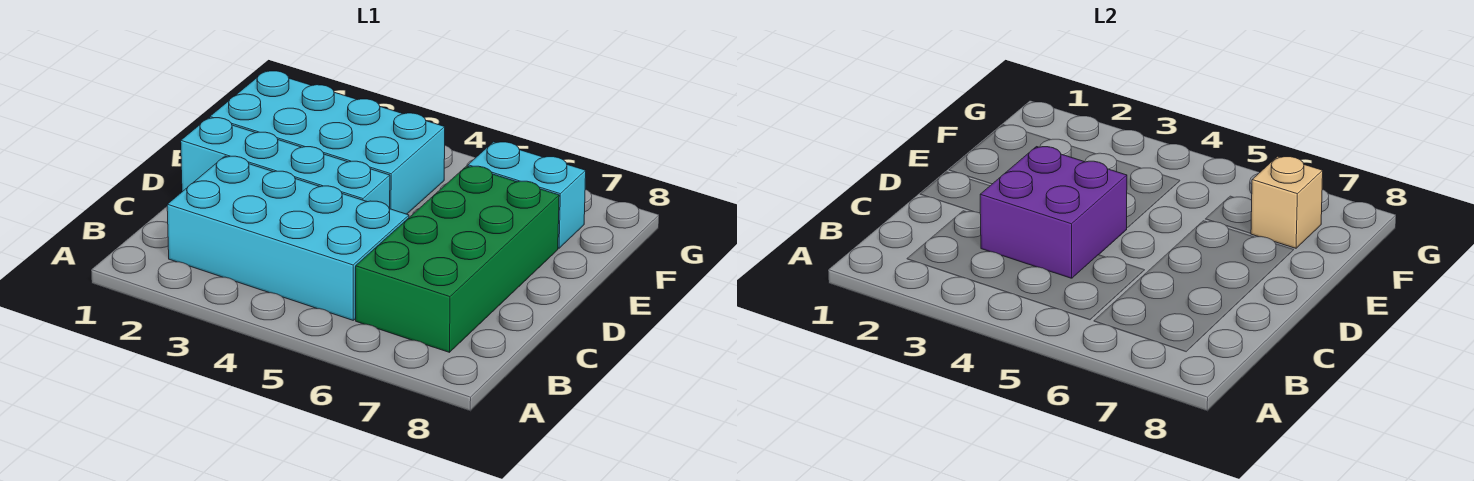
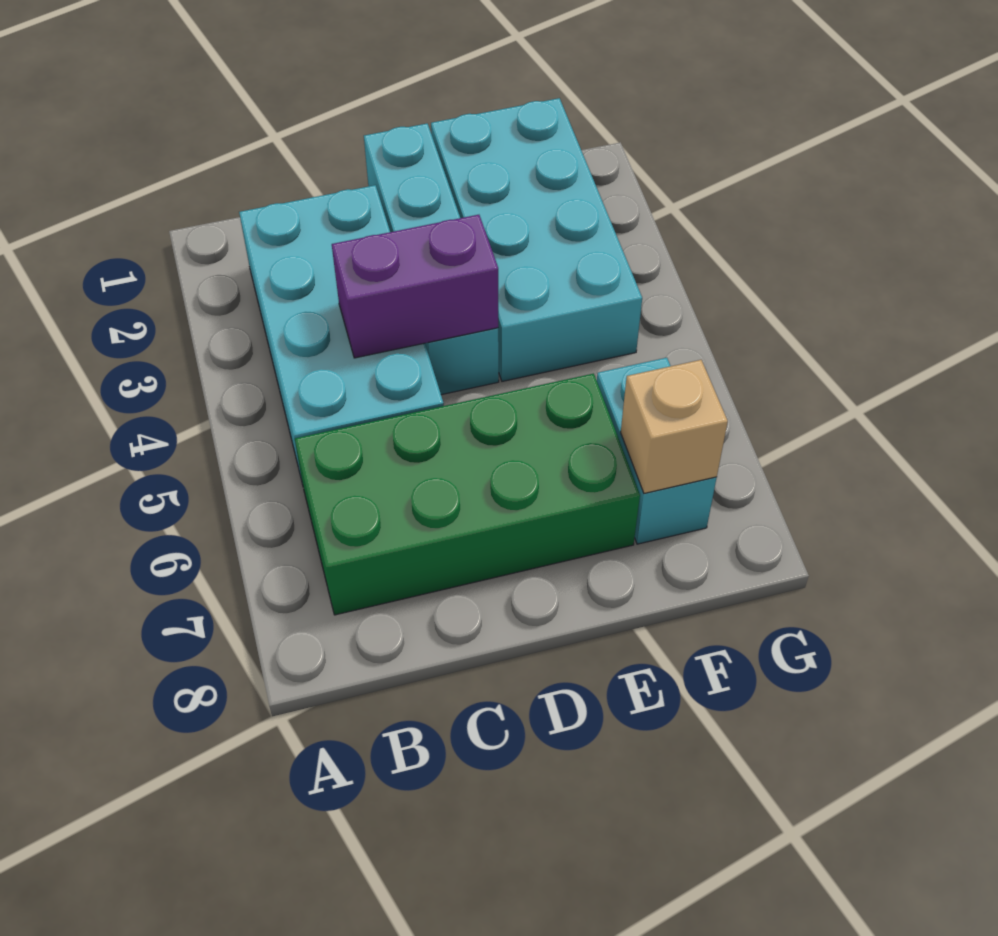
purple 2x2 brick [980,147,1127,278] -> purple 1x2 brick [332,215,498,358]

